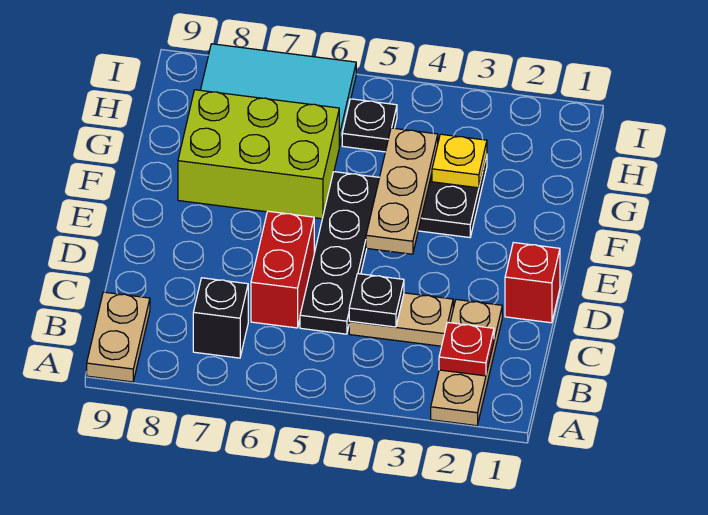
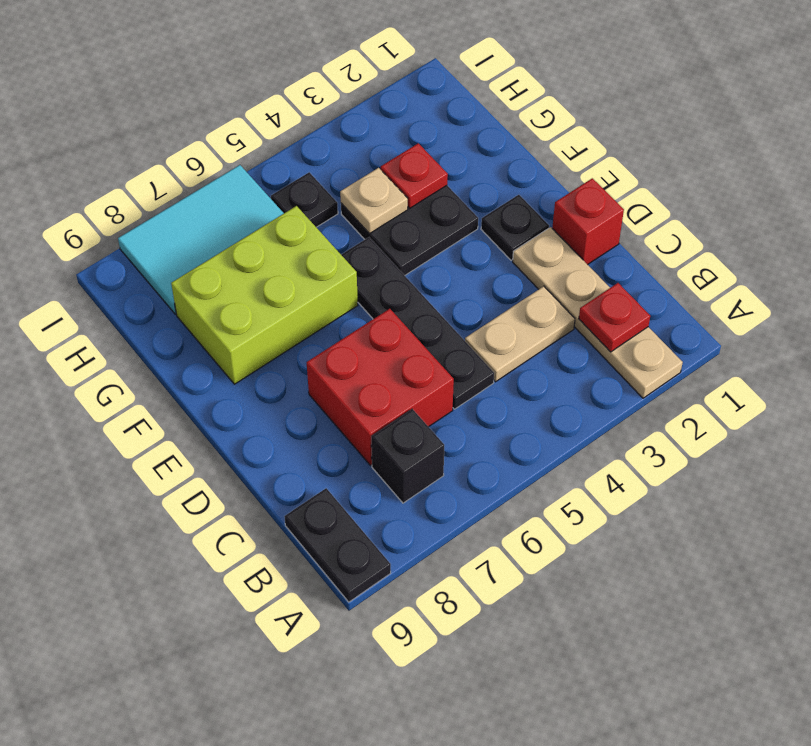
tan 1x3 plate [431,300,502,426] -> tan 1x4 plate [513,227,683,398]
tan 1x2 plate [87,292,150,382] -> black 1x2 plate [284,488,391,602]
black 1x1 plate [349,274,404,327] -> black 1x1 plate moved to [481,195,549,260]
red 1x2 brick [251,211,314,328] -> red 2x2 brick [307,309,454,465]
tan 1x3 plate [366,128,438,254] -> tan 1x1 plate [340,168,408,234]
yellow 1x1 plate [432,134,487,188] -> red 1x1 plate [381,143,448,208]

